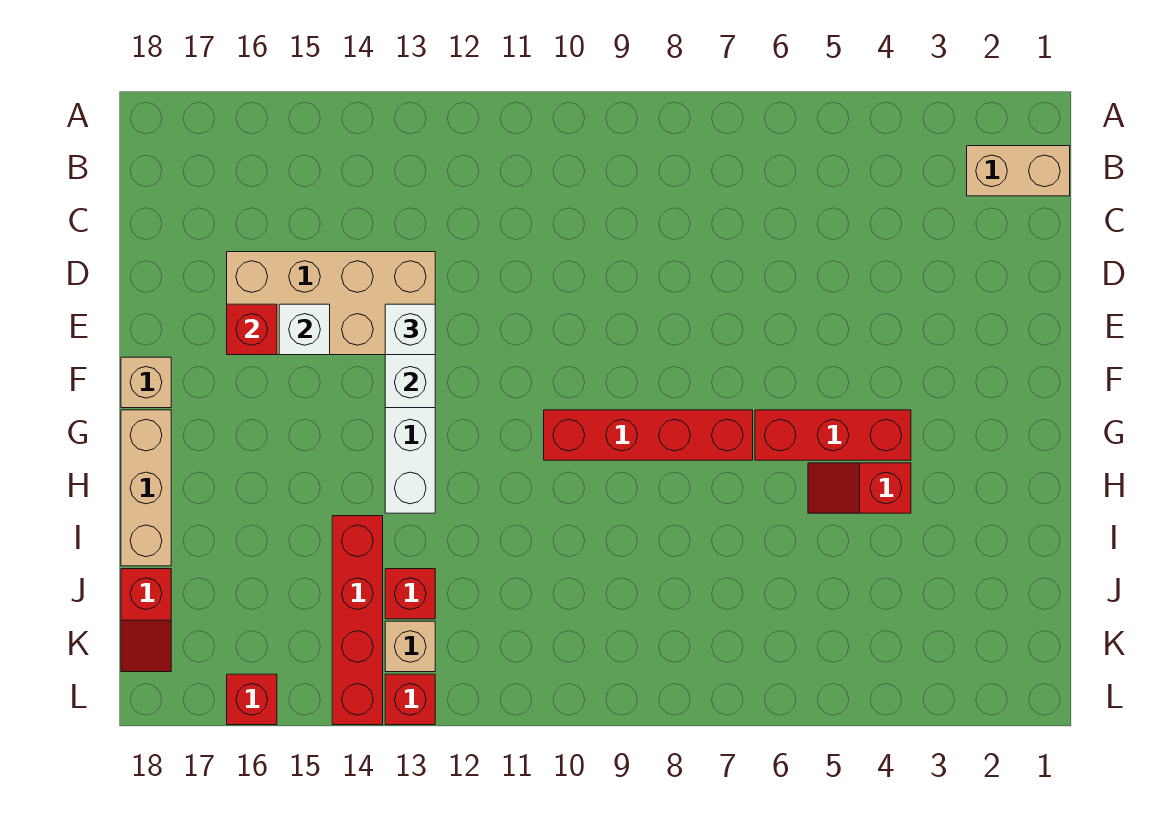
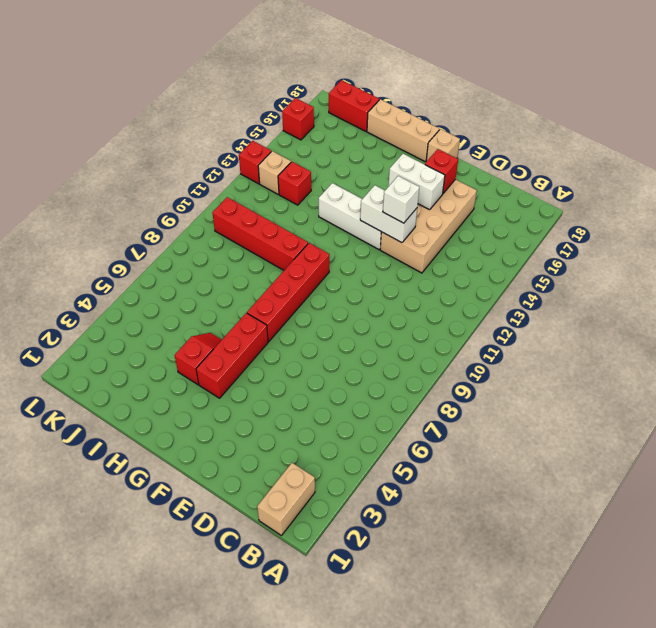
white 1x1 brick [279,304,330,355] -> white 1x2 brick [388,154,445,210]
red 1x4 brick [332,516,383,725] -> red 1x4 brick moved to [212,197,308,270]
red 1x2 slope [121,569,171,672] -> red 1x2 brick [329,80,379,131]

